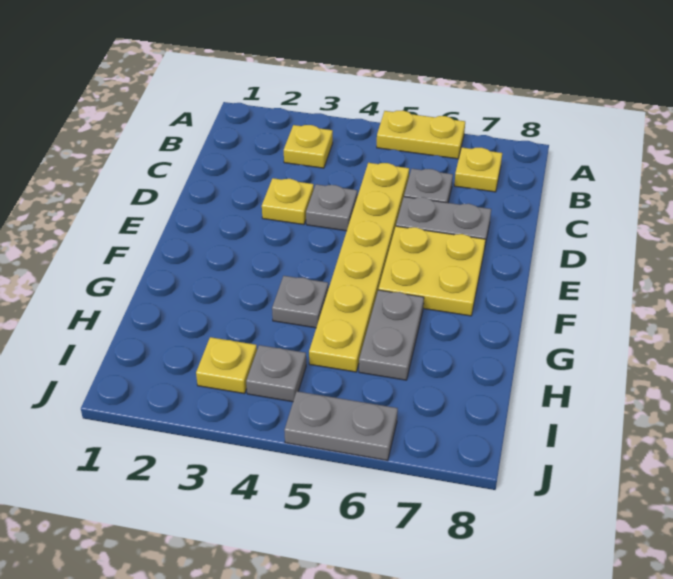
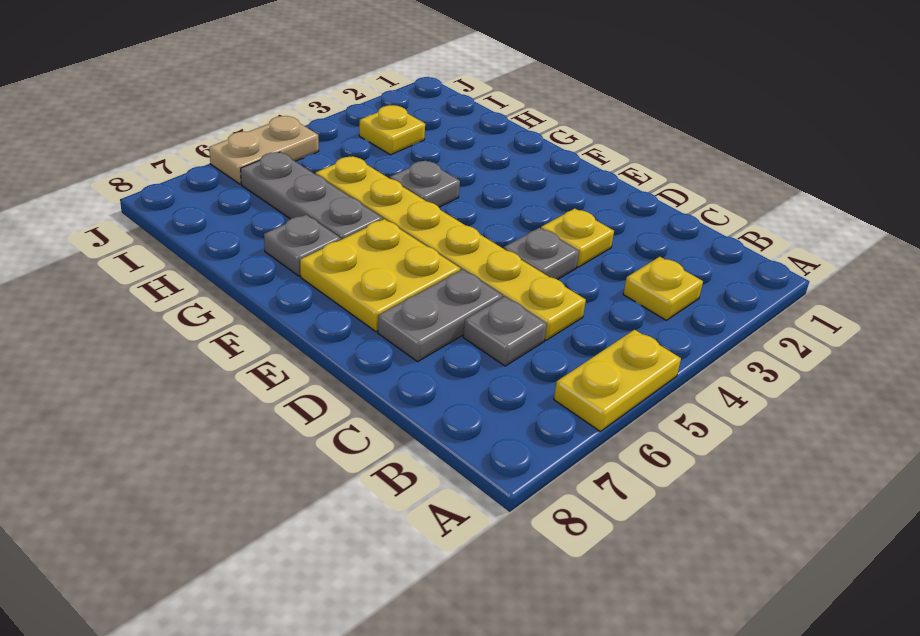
yellow 1x1 plate [454,147,502,192] -> none
grey 1x2 plate [359,290,424,380] -> grey 1x3 plate [241,152,383,240]
grey 1x1 plate [246,345,306,402] -> grey 1x1 plate moved to [264,215,341,276]
grey 1x2 plate [284,391,398,460] -> tan 1x2 plate [209,116,319,184]

